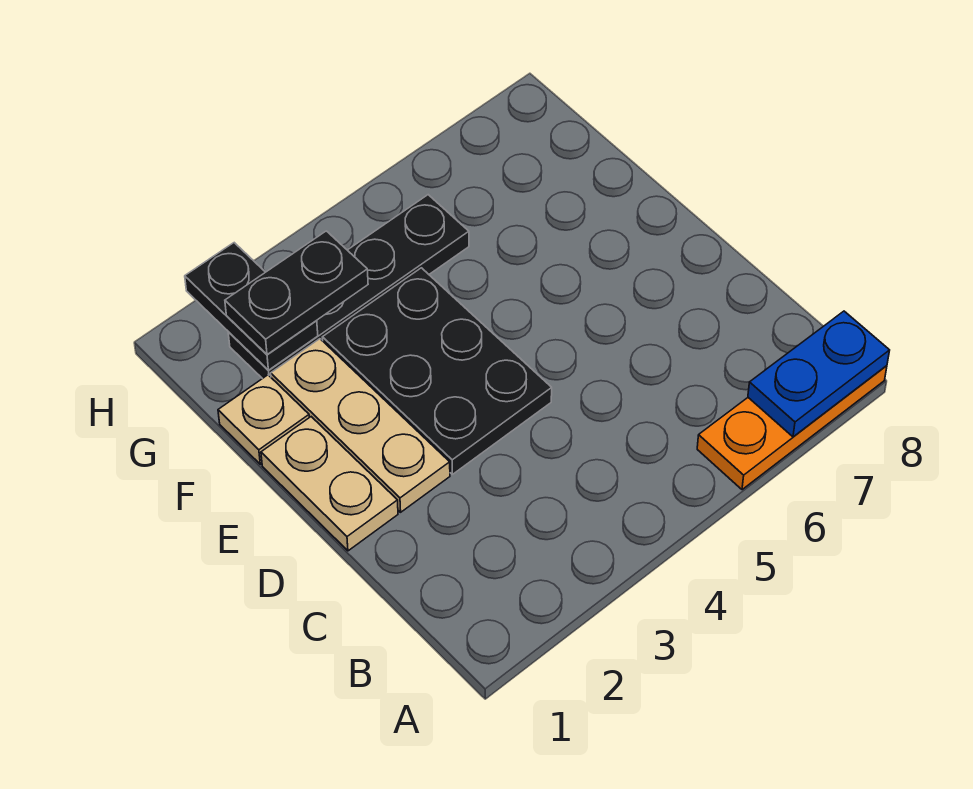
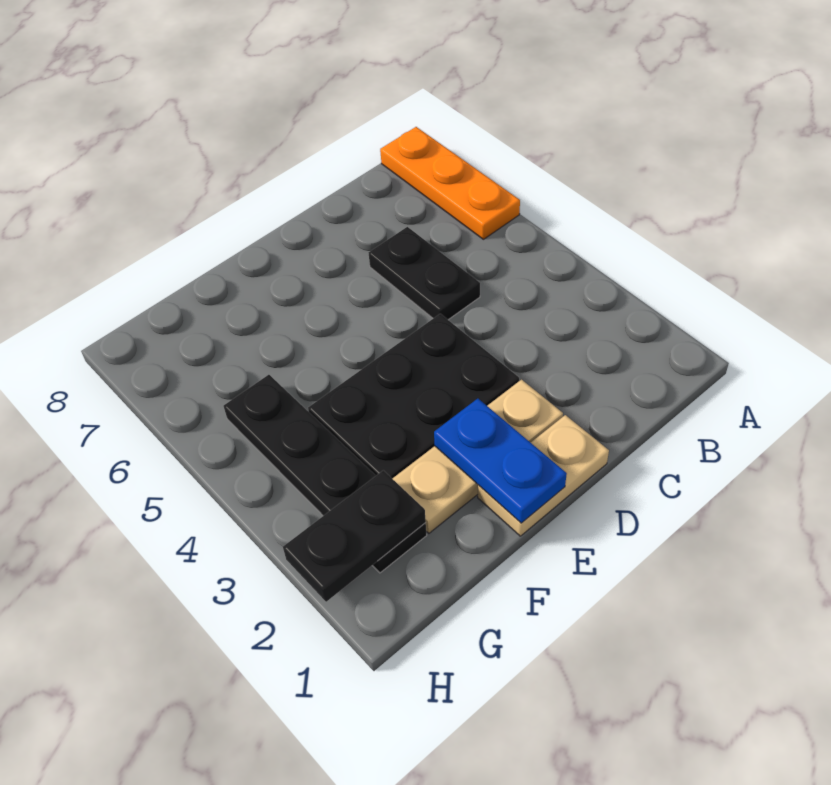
blue 1x2 plate [748,311,890,437] -> blue 1x2 plate moved to [434,399,567,523]
tan 1x1 plate [218,375,309,464] -> none
black 1x2 plate [225,231,368,354] -> black 1x2 plate moved to [369,227,480,320]

